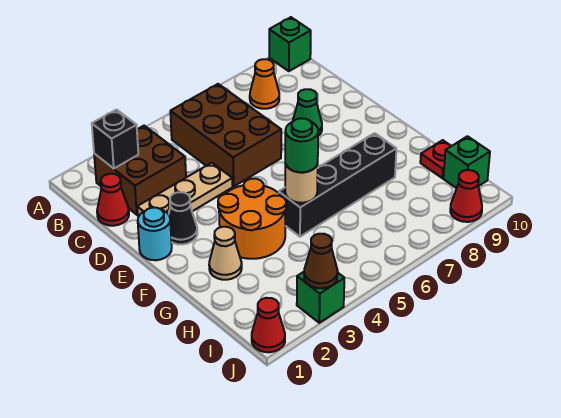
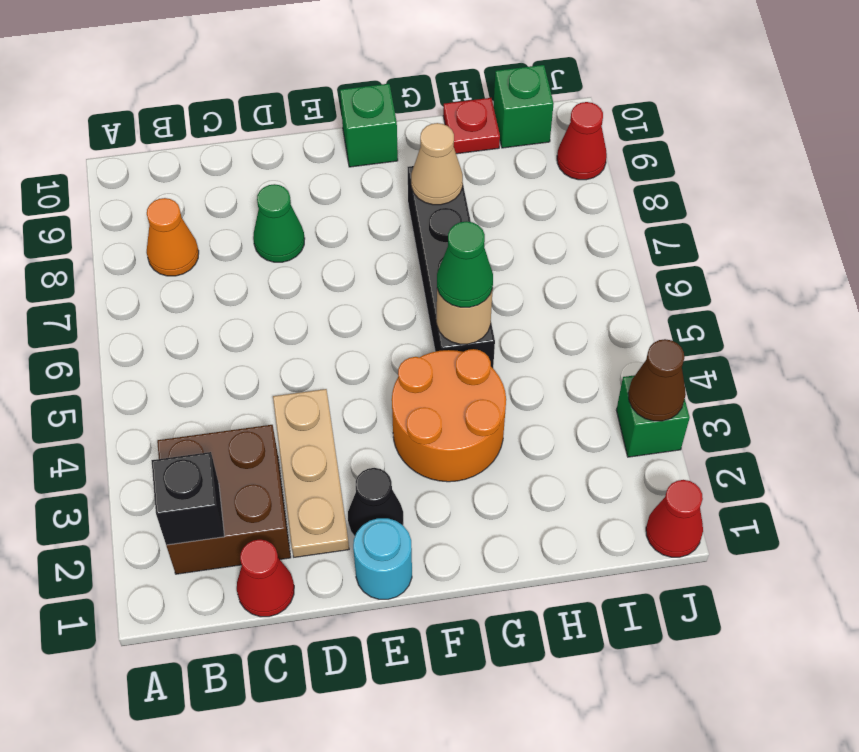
green 1x1 brick [269,17,311,71] -> green 1x1 brick moved to [340,84,398,167]
brown 2x3 brick [170,84,281,186] -> none
tan 1x1 cone [209,227,242,280] -> tan 1x1 cone moved to [411,123,463,205]
green 1x1 round brick [285,118,318,172] -> green 1x1 cone [437,221,493,307]

